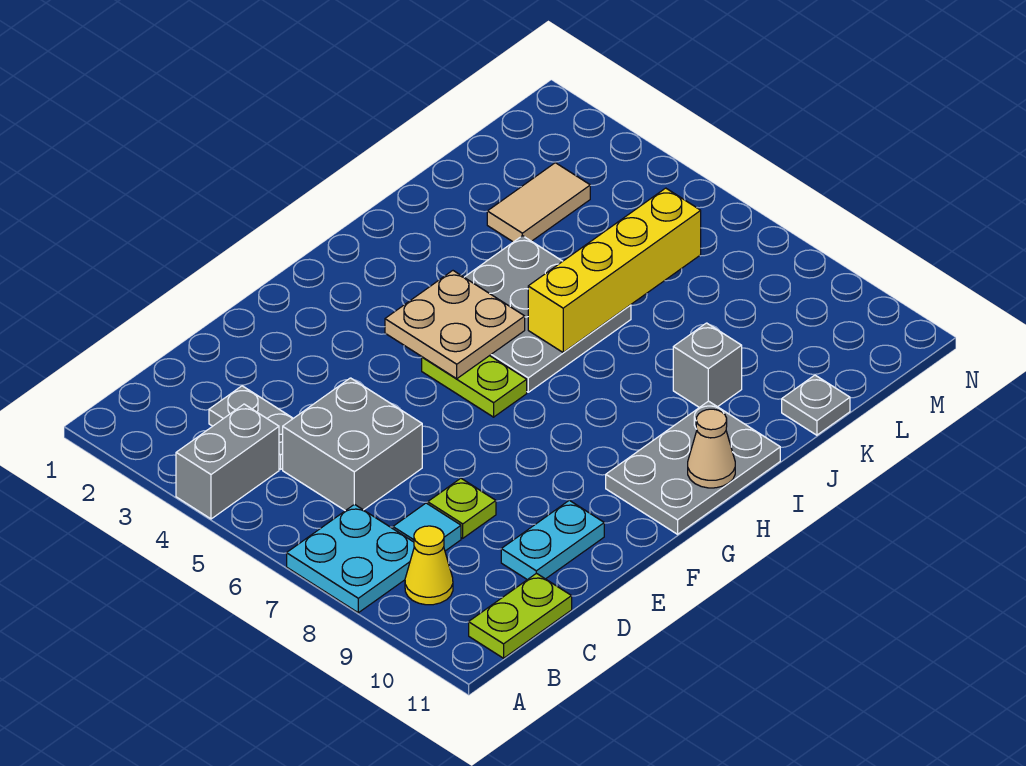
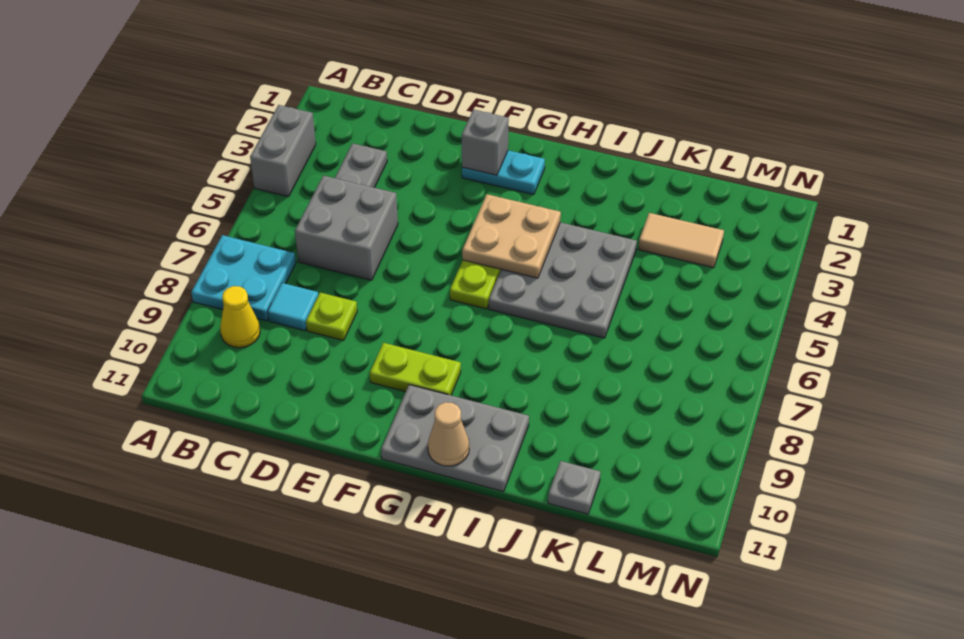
grey 1x2 brick [176,404,279,519] -> grey 1x2 brick turned to [250,105,316,197]
lime 1x2 plate [469,573,572,658] -> lime 1x2 plate moved to [370,343,461,395]
cyan 1x2 plate [501,500,604,580] -> cyan 1x2 plate moved to [462,150,545,195]
yellow 1x4 brick [528,188,701,353] -> none
grey 1x1 brick [673,323,742,408] -> grey 1x1 brick moved to [462,110,509,175]

